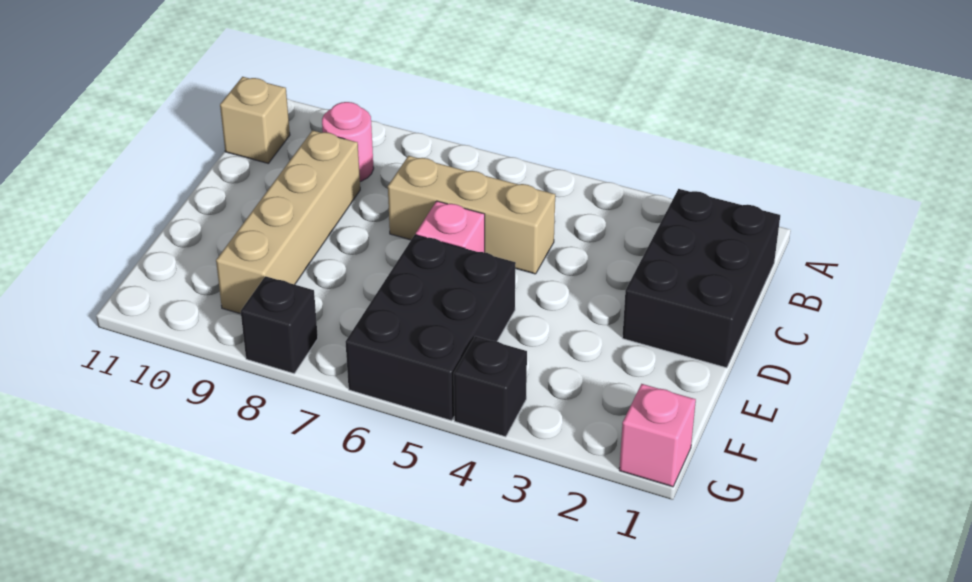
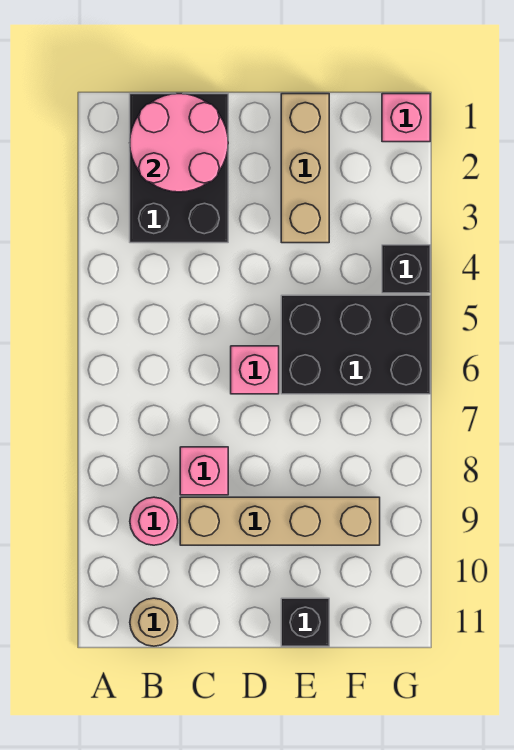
black 2x3 brick [622,189,780,368] -> black 2x3 brick turned to [130,94,228,243]
none -> pink 2x2 round brick [130,94,228,192]
tan 1x1 brick [220,77,290,163] -> tan 1x1 round brick [130,598,178,646]
tan 1x3 brick [388,156,555,274] -> tan 1x3 brick moved to [281,94,329,243]
none -> pink 1x1 brick [180,447,228,495]
black 1x1 brick [241,276,318,373] -> black 1x1 brick moved to [281,598,329,646]

